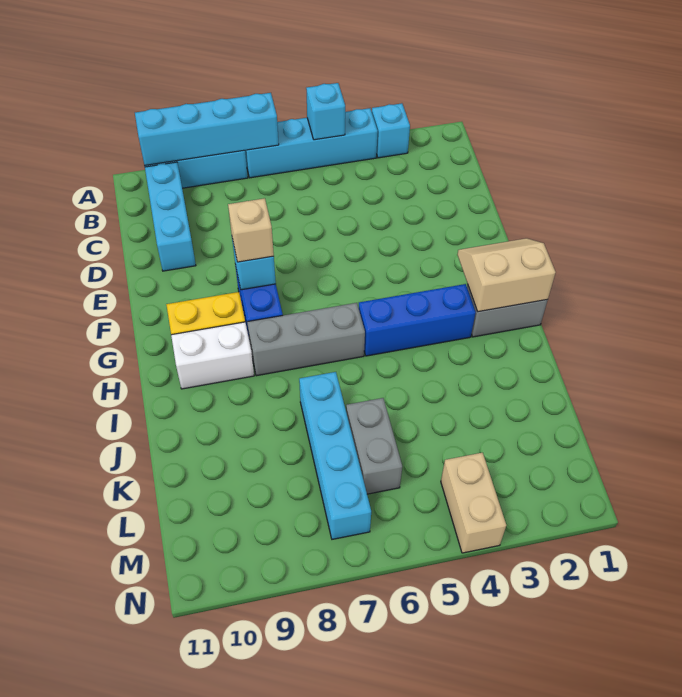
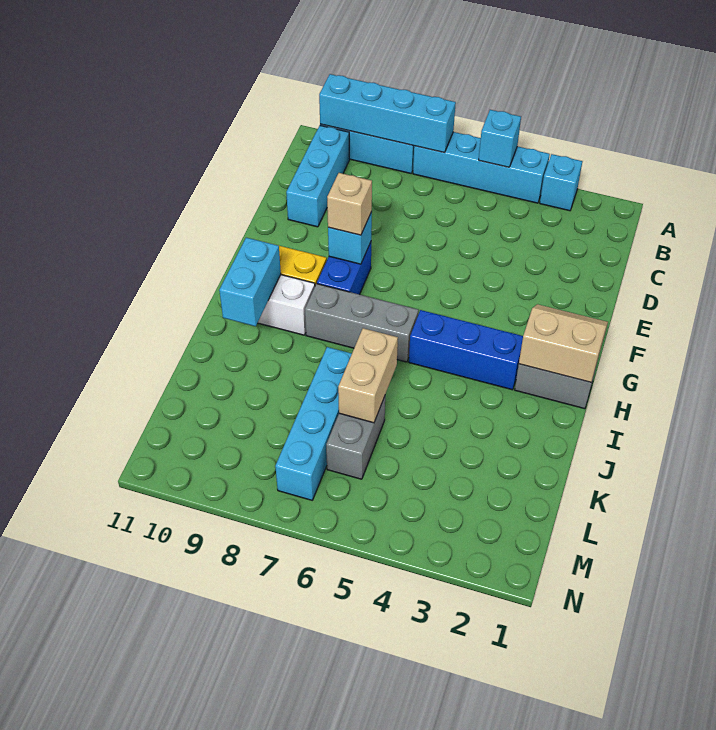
none -> cyan 1x2 brick [219,238,281,326]
tan 1x2 brick [441,453,506,553] -> tan 1x2 brick moved to [338,328,398,423]

